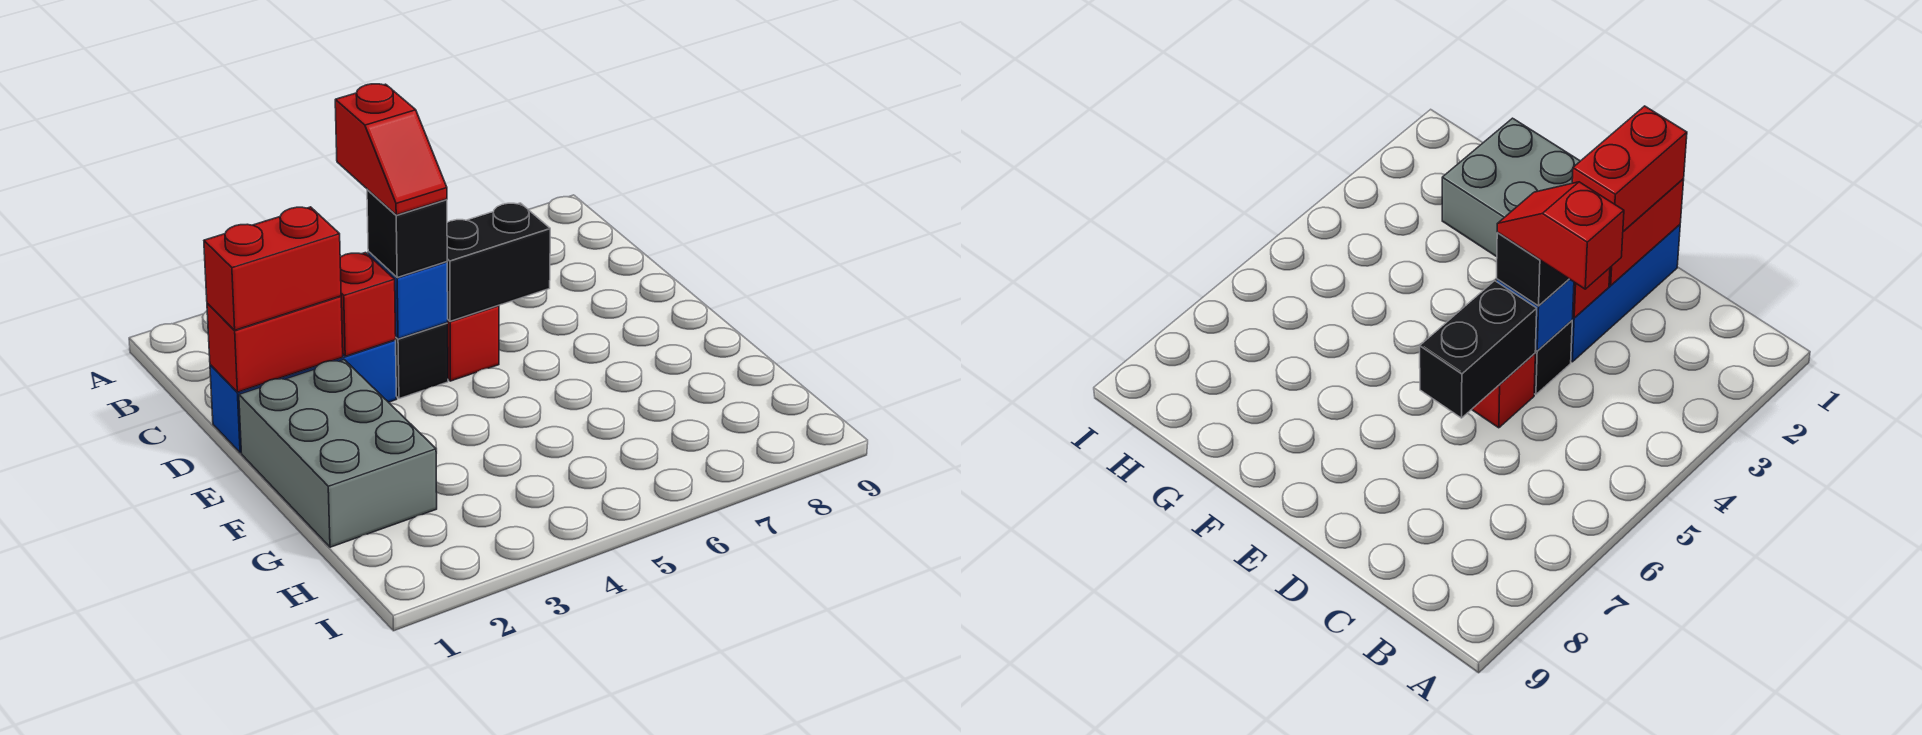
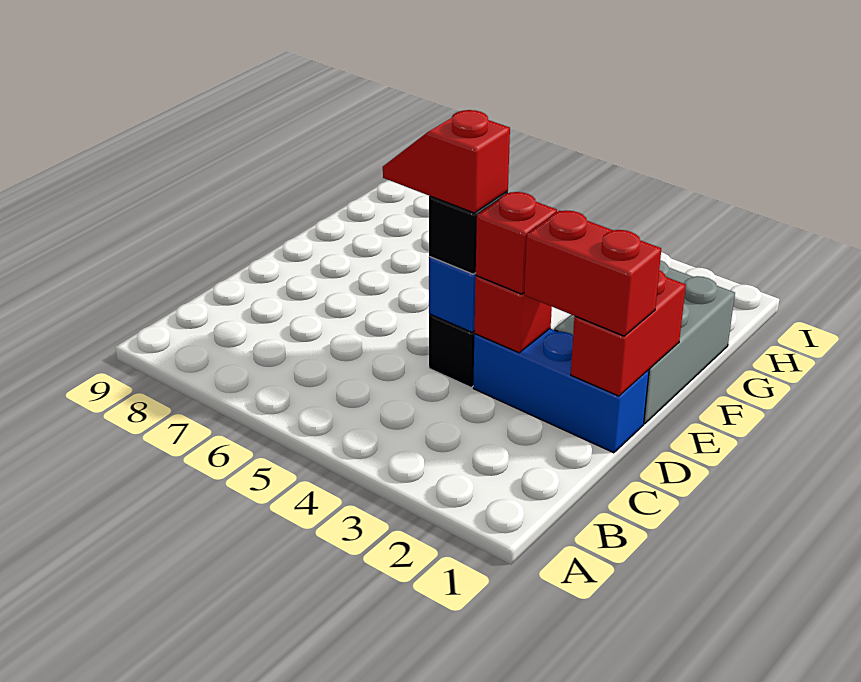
red 1x2 slope [335,84,447,215] -> red 1x2 slope turned to [383,110,510,213]
red 1x2 brick [207,296,343,392] -> red 1x2 brick turned to [571,270,686,396]
red 1x1 brick [447,305,499,381] -> red 1x1 brick moved to [476,192,557,294]
black 1x2 brick [447,203,550,321] -> none

